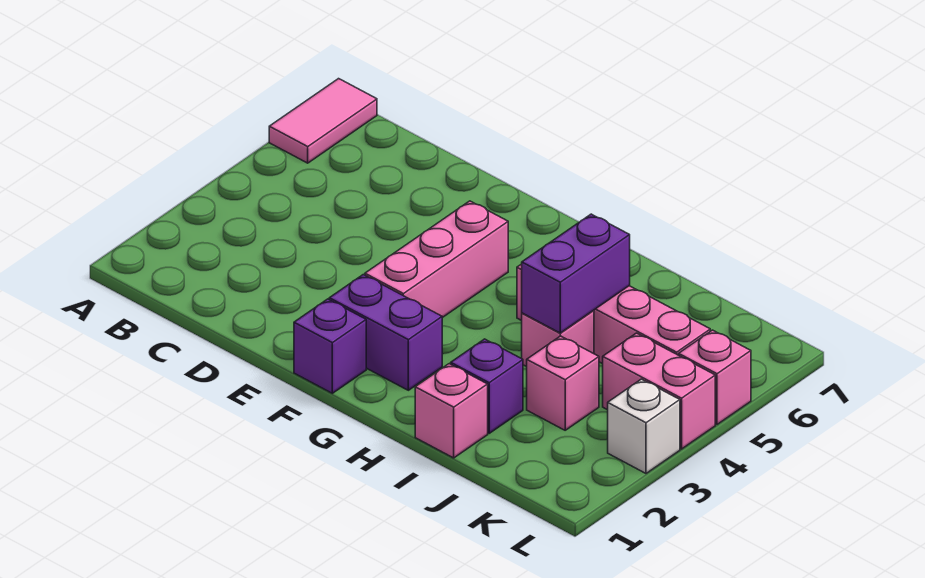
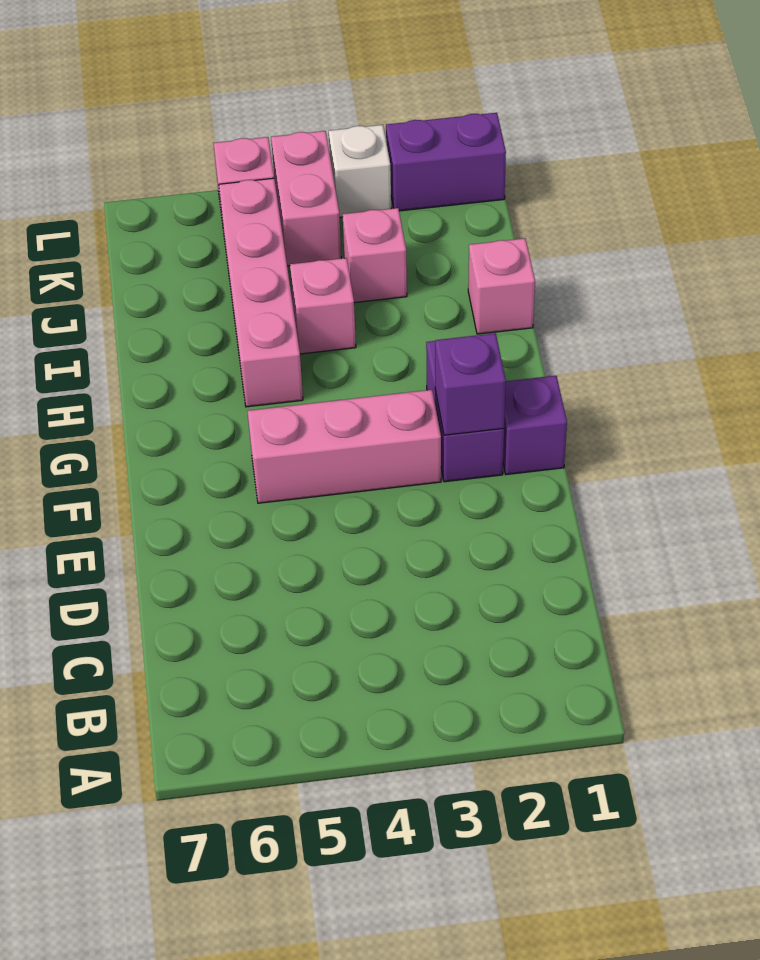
pink 1x2 tile [269,79,377,163] -> none
purple 1x1 brick [451,339,523,433] -> purple 1x1 brick moved to [435,333,506,435]
purple 1x2 brick [522,214,630,333] -> purple 1x2 brick moved to [386,113,506,211]

